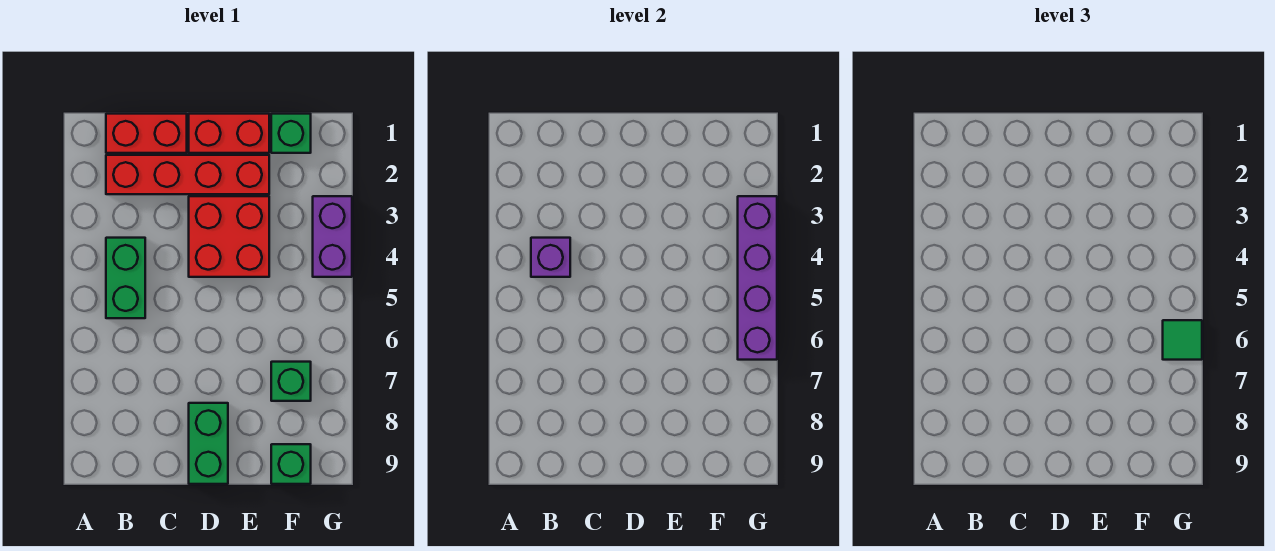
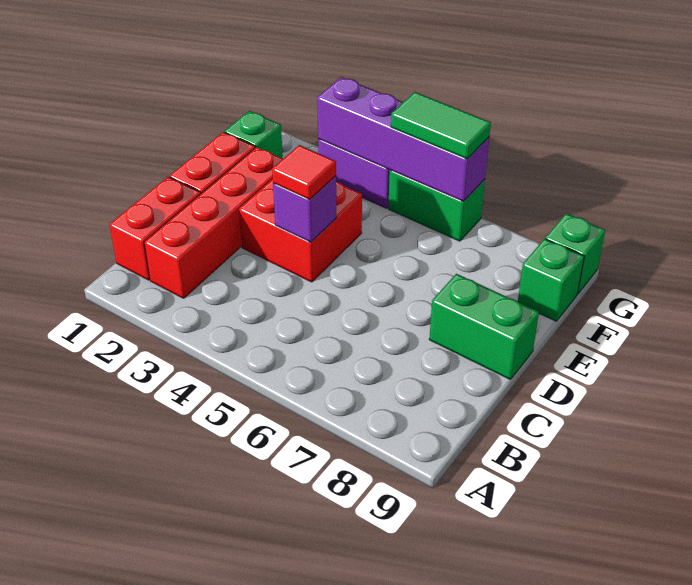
green 1x2 brick [106,238,145,318] -> green 1x2 brick moved to [388,170,485,241]
purple 1x1 brick [531,238,570,277] -> purple 1x1 brick moved to [273,176,336,242]
none -> red 1x1 tile [272,145,336,199]
green 1x1 brick [271,362,311,401] -> green 1x1 brick moved to [545,213,605,294]
green 1x1 tile [1163,320,1202,360] -> green 1x2 tile [391,92,491,159]

